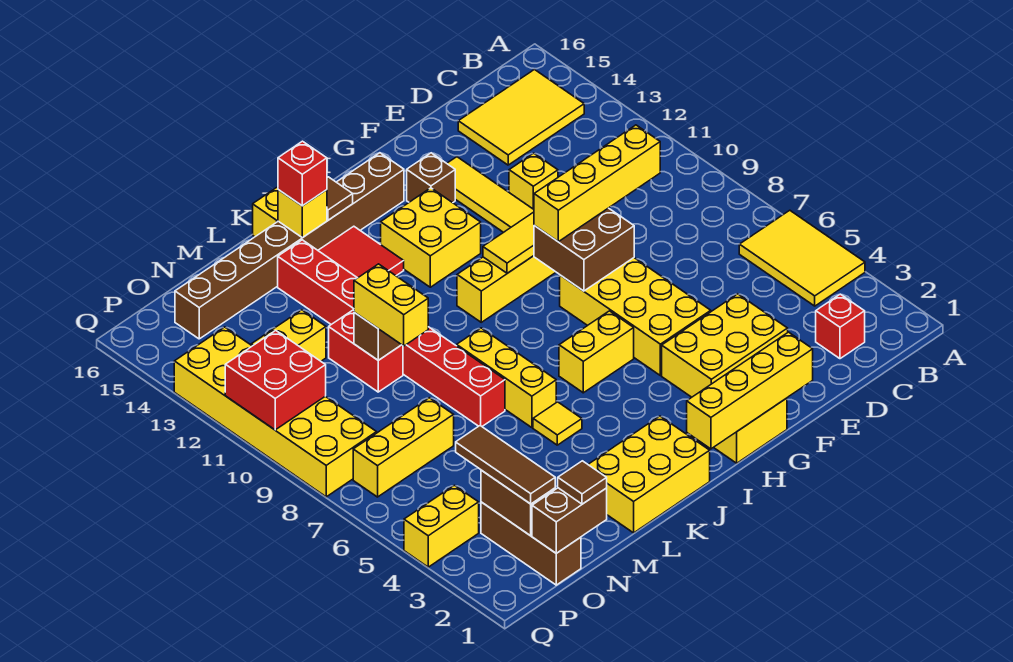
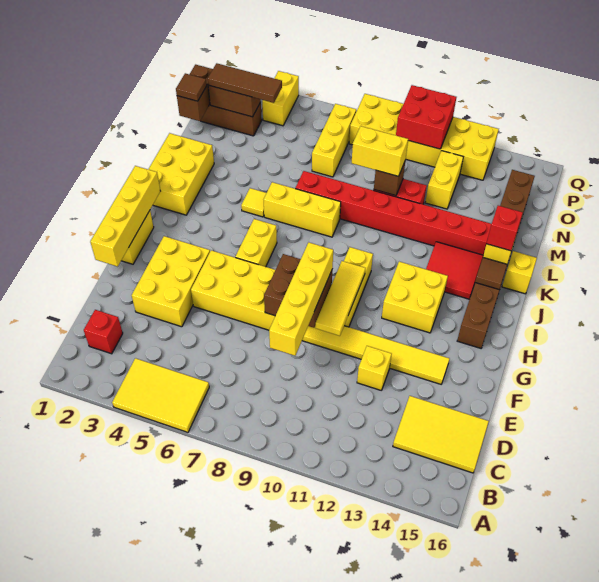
yellow 2x3 tile [458,70,584,165] -> yellow 2x3 tile turned to [393,396,489,473]
brown 1x1 brick [407,153,455,203] -> none

